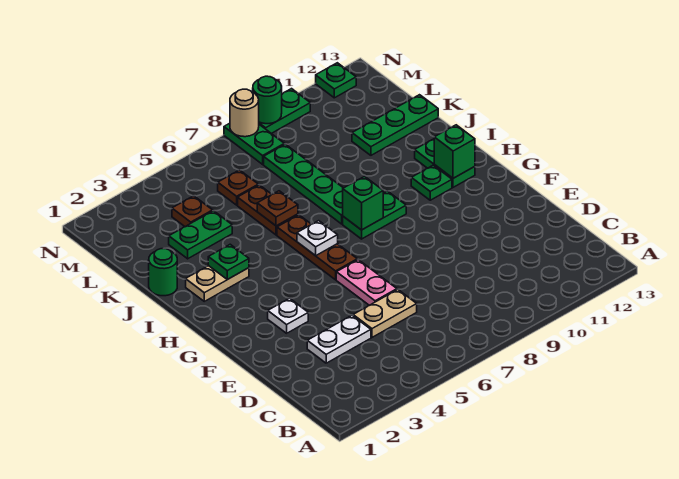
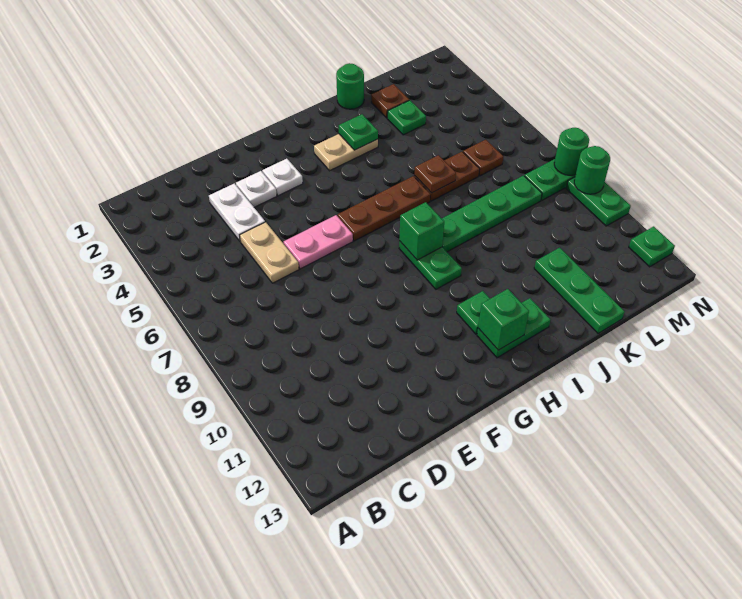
white 1x1 plate [297,221,338,256] -> white 1x1 plate moved to [236,171,277,207]
tan 1x2 plate [186,266,249,301] -> tan 1x2 plate turned to [314,134,378,171]
green 1x2 plate [169,211,232,259] -> green 1x1 plate [387,100,426,135]
brown 1x1 plate [172,196,213,227] -> brown 1x1 plate moved to [371,84,409,118]
tan 1x1 round brick [230,89,259,137] -> green 1x1 round brick [554,128,589,175]

